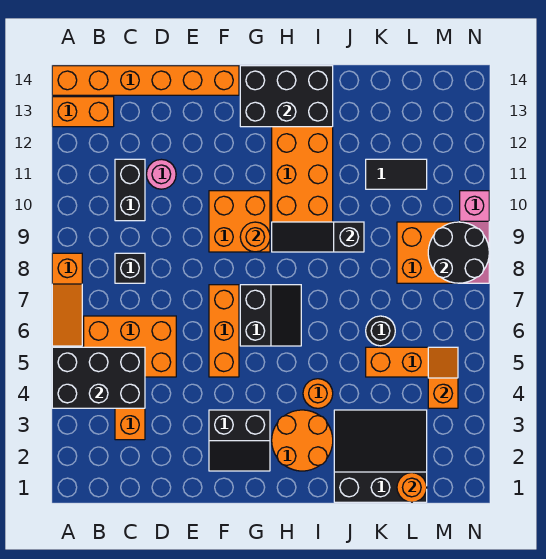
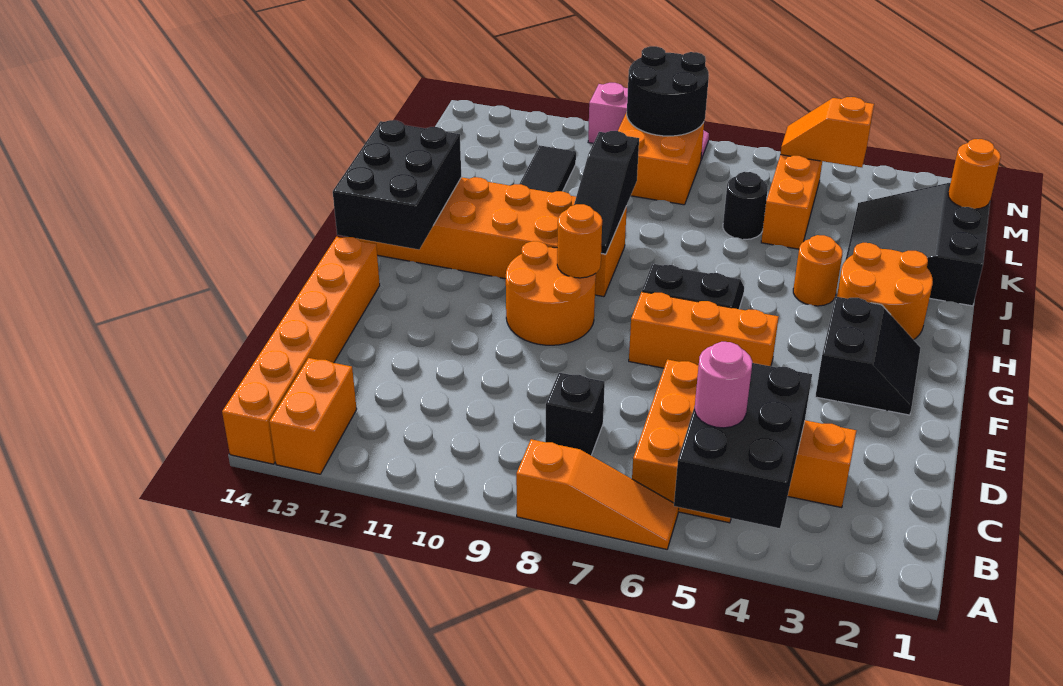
black 1x2 brick [115,159,145,221] -> none
pink 1x1 round brick [146,159,176,189] -> pink 1x1 round brick moved to [694,342,752,428]
orange 2x2 brick [209,191,270,252] -> orange 2x2 round brick [506,241,596,345]

